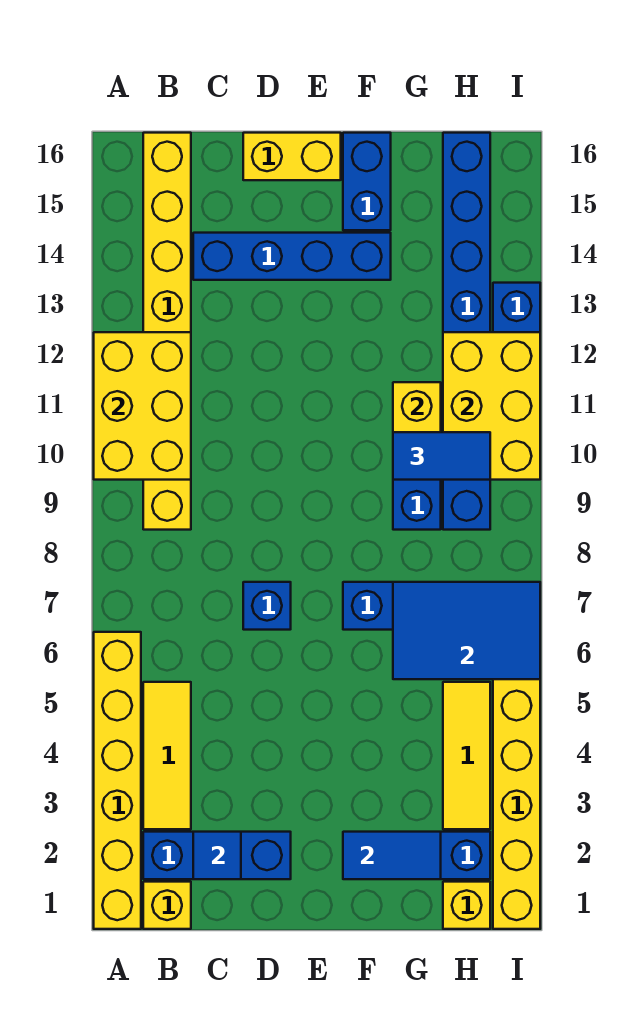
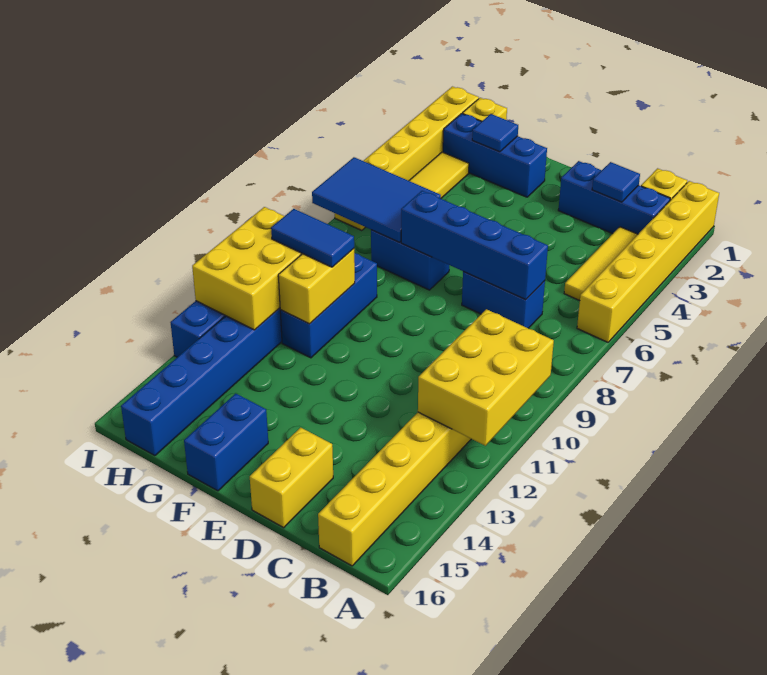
blue 1x4 brick [193,233,391,280] -> blue 1x4 brick moved to [401,191,548,300]
blue 1x1 brick [243,582,291,630] -> blue 1x2 brick [462,272,545,328]
yellow 1x2 brick [243,133,341,180] -> yellow 1x2 brick turned to [250,427,333,528]
blue 1x2 tile [343,832,441,879] -> blue 1x1 tile [472,114,518,152]

